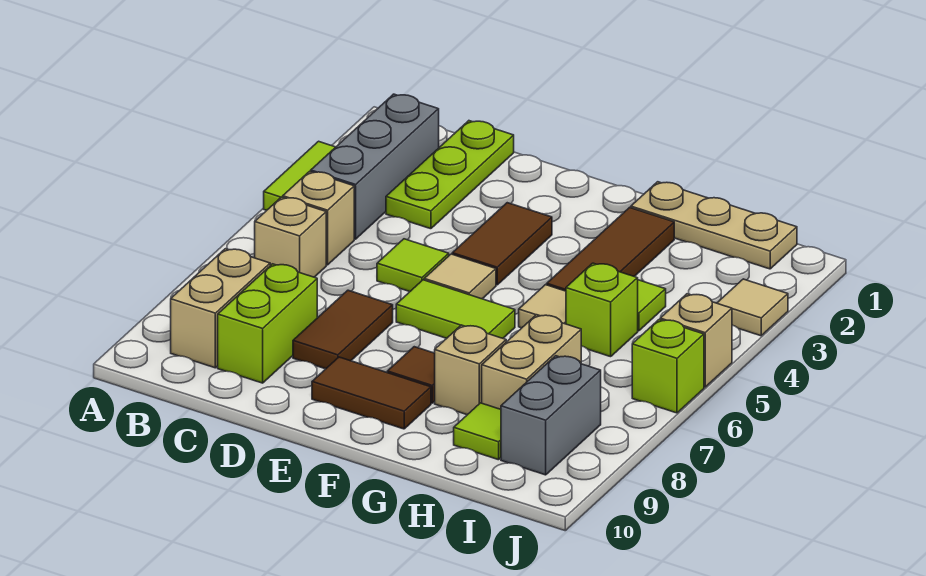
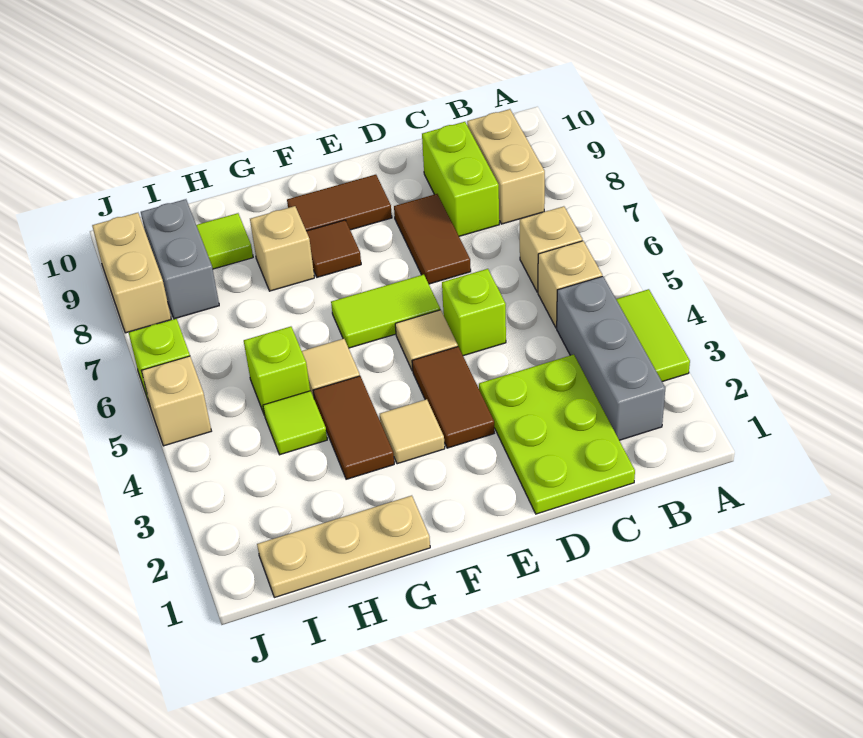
lime 1x3 plate [386,121,514,229] -> lime 2x3 plate [479,355,635,514]
lime 1x1 tile [377,239,449,292] -> lime 1x1 brick [442,269,506,356]
brown 1x3 tile [547,207,674,291] -> brown 1x2 tile [313,376,394,479]
tan 1x2 brick [482,315,581,409] -> tan 1x2 brick moved to [92,213,171,333]
tan 1x1 tile [717,279,788,336] -> tan 1x1 tile moved to [380,399,445,464]

